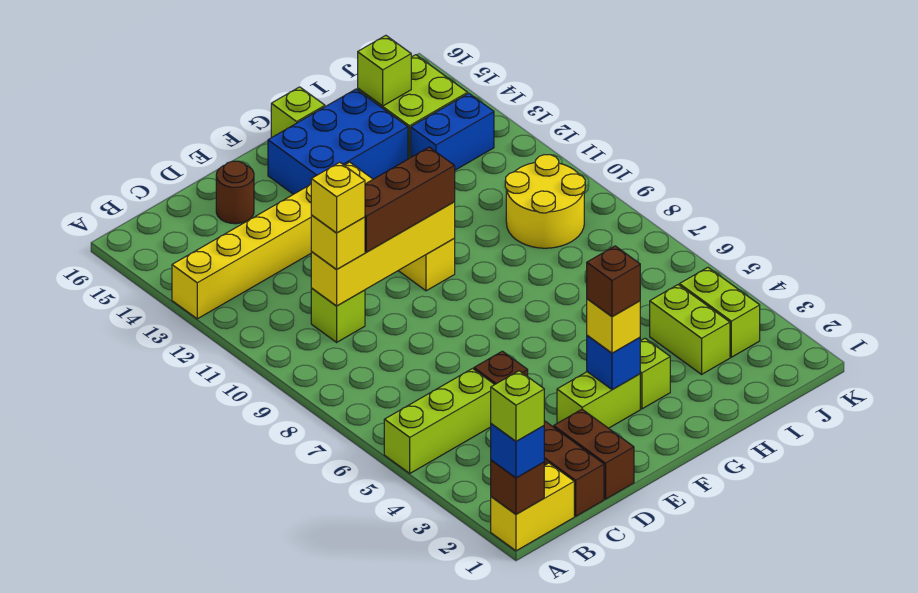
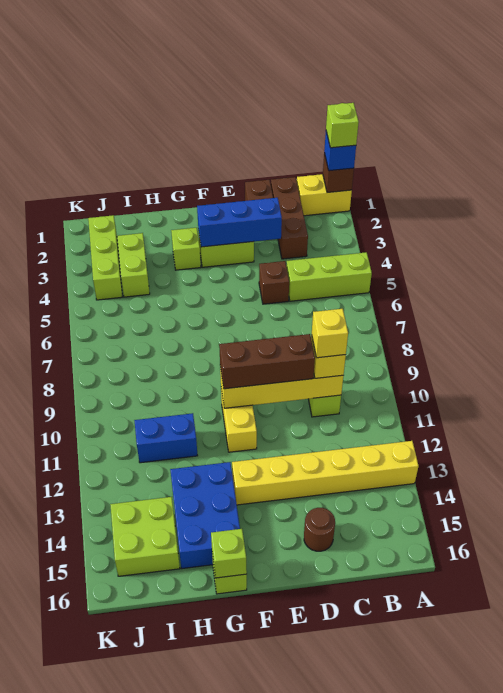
blue 1x1 brick [587,336,640,390] -> blue 1x3 brick [197,198,282,247]
yellow 1x1 brick [587,299,640,353] -> none
brown 1x1 brick [587,246,640,317] -> none
blue 2x3 brick [268,89,408,194] -> blue 2x3 brick turned to [170,462,240,569]
yellow 2x2 round brick [505,155,585,248] -> none
blue 1x2 brick [411,93,494,170] -> blue 1x2 brick moved to [134,413,198,463]
lime 1x1 brick [358,35,411,106] -> lime 1x1 brick moved to [211,529,247,578]
lime 1x2 brick [680,267,760,357] -> lime 1x3 brick [88,215,122,300]

